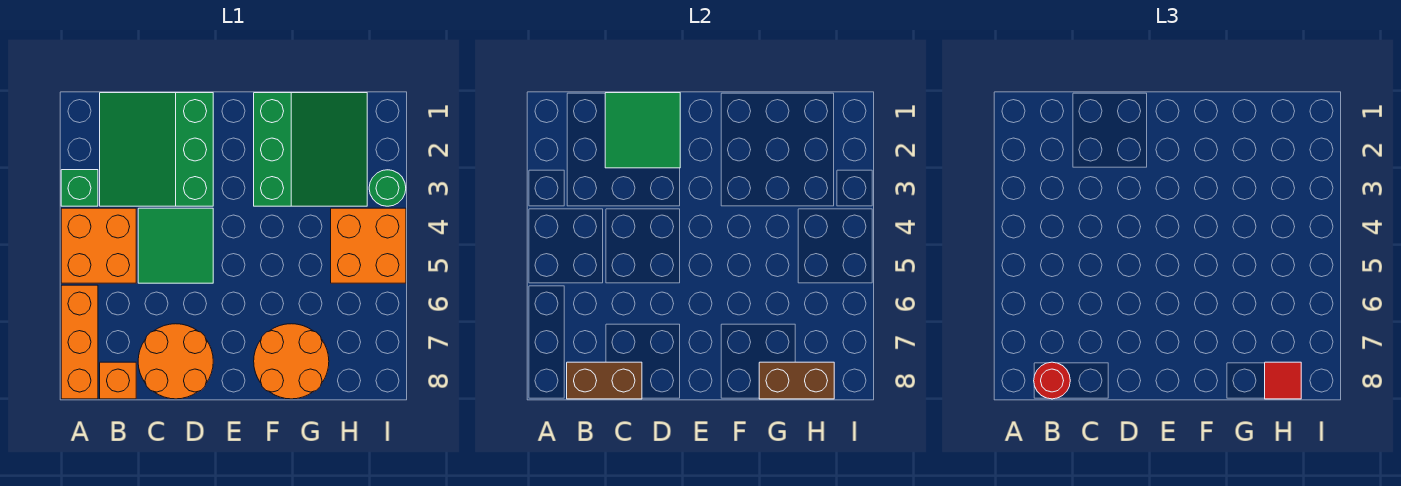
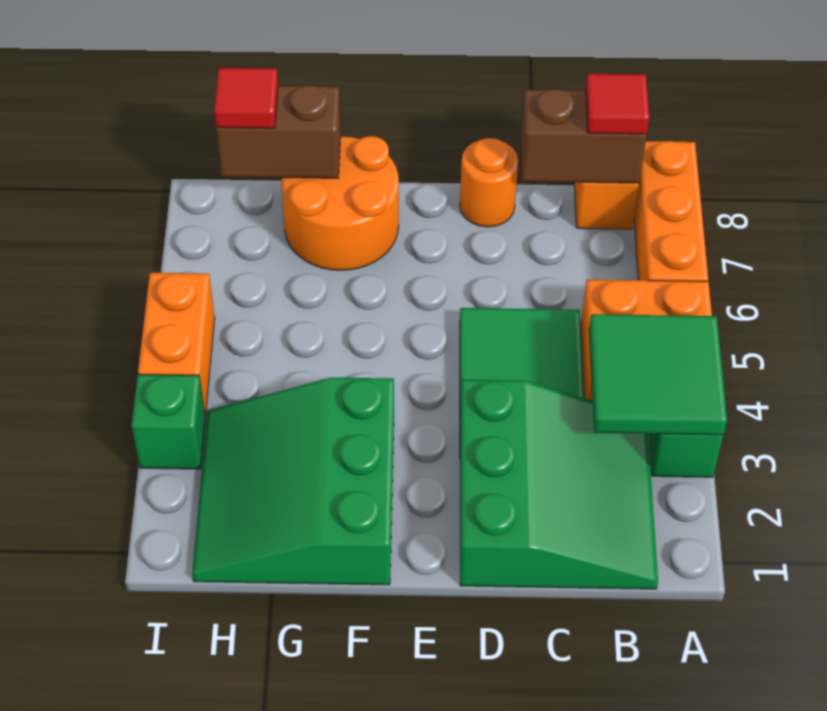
red 1x1 round brick [1034,362,1070,399] -> red 1x1 tile [586,74,649,134]
green 2x2 tile [605,93,680,168] -> green 2x2 tile moved to [589,314,727,435]
orange 2x2 round brick [138,324,213,399] -> orange 1x1 round brick [460,138,518,227]
orange 2x2 brick [331,208,406,283] -> orange 1x2 brick [138,273,215,416]
green 1x1 round brick [369,170,406,206] -> green 1x1 brick [131,374,205,469]

